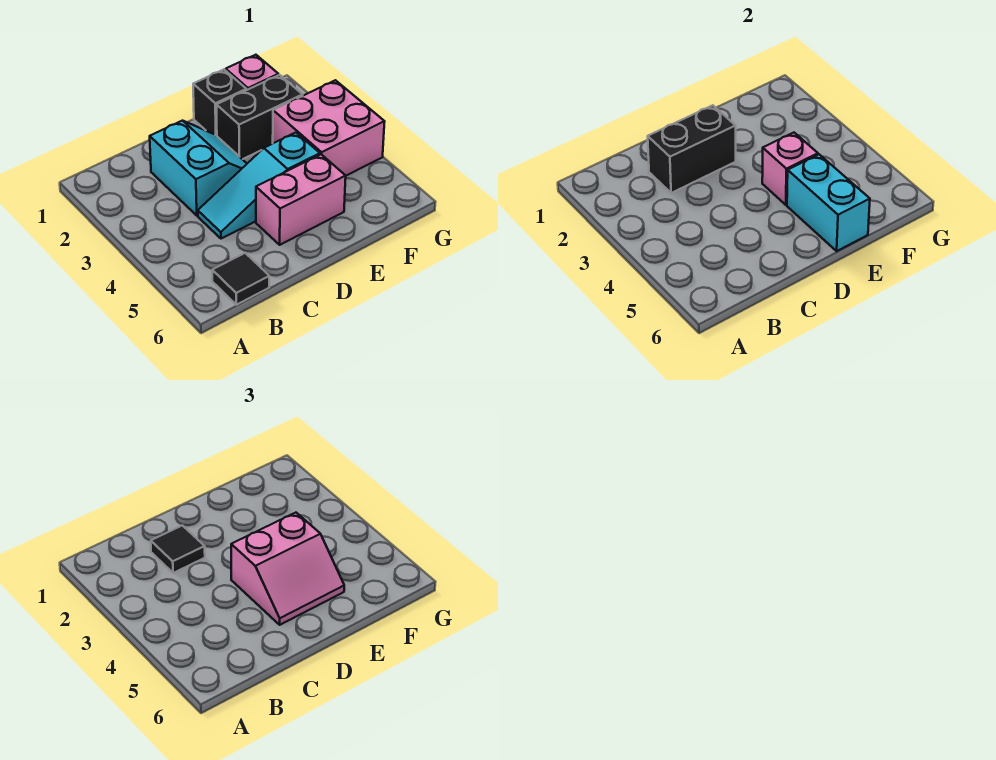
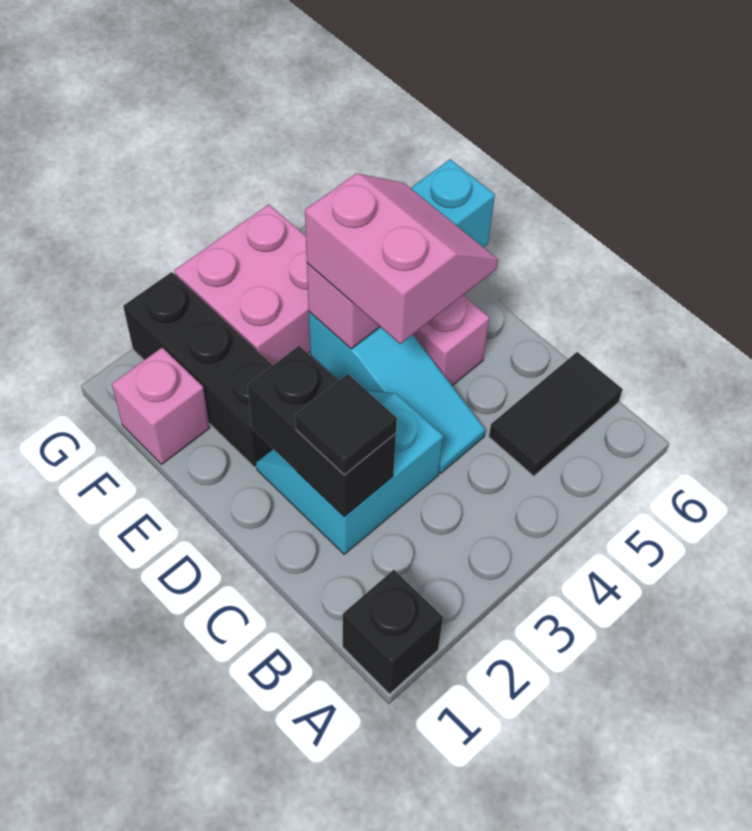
black 1x1 tile [212,253,269,305] -> black 1x2 tile [489,352,623,476]
black 1x1 brick [193,70,246,136] -> black 1x1 brick moved to [343,570,443,694]
black 1x2 brick [216,75,303,159] -> black 1x3 brick [123,272,273,467]

